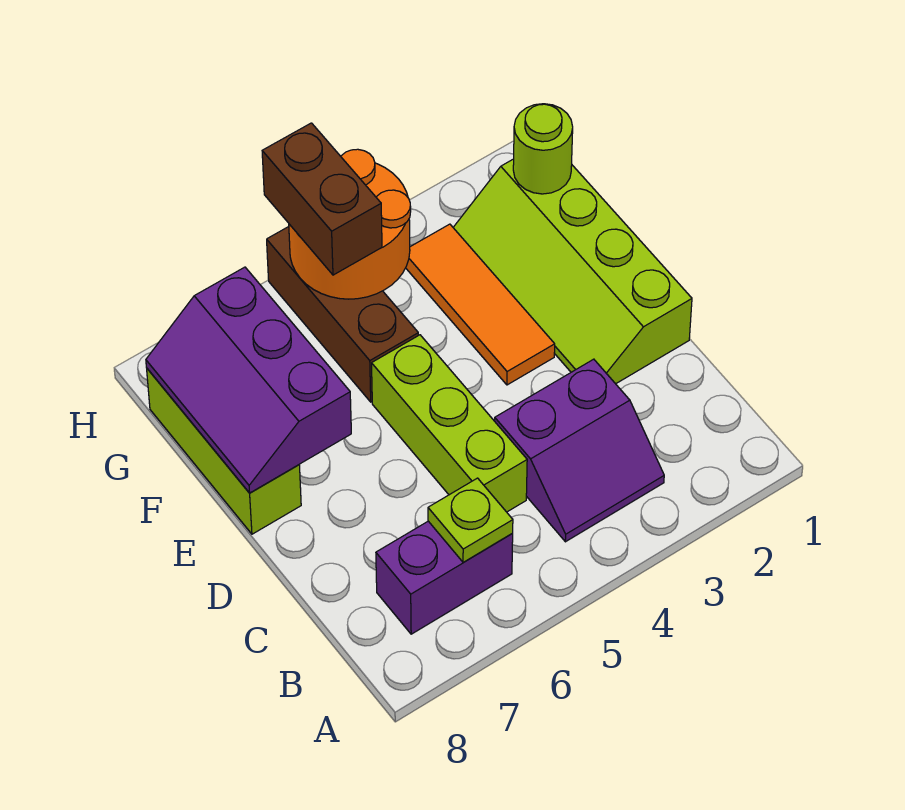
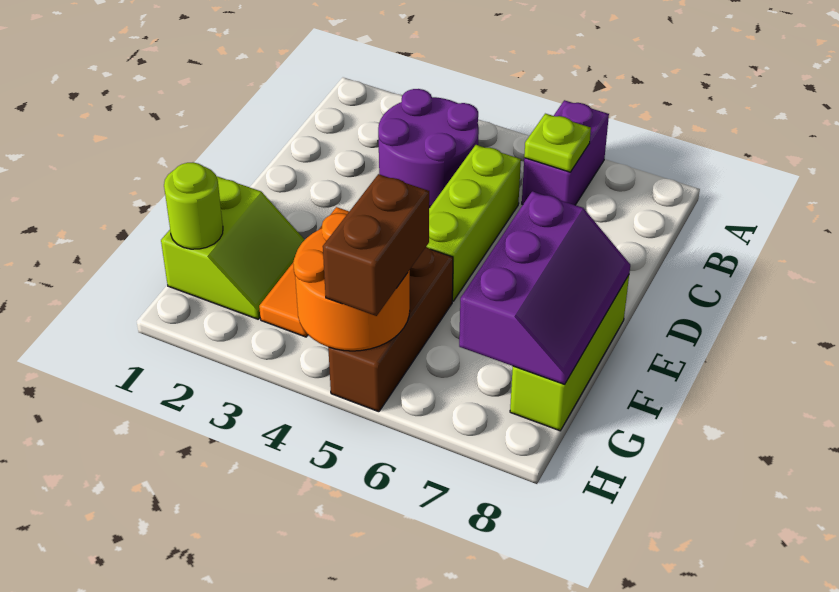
purple 2x2 slope [495,359,664,542] -> purple 2x2 round brick [378,89,479,208]
purple 1x2 brick [376,521,513,634] -> purple 1x2 brick turned to [522,100,609,205]
lime 2x4 slope [453,159,692,384] -> lime 2x2 slope [161,176,305,319]

